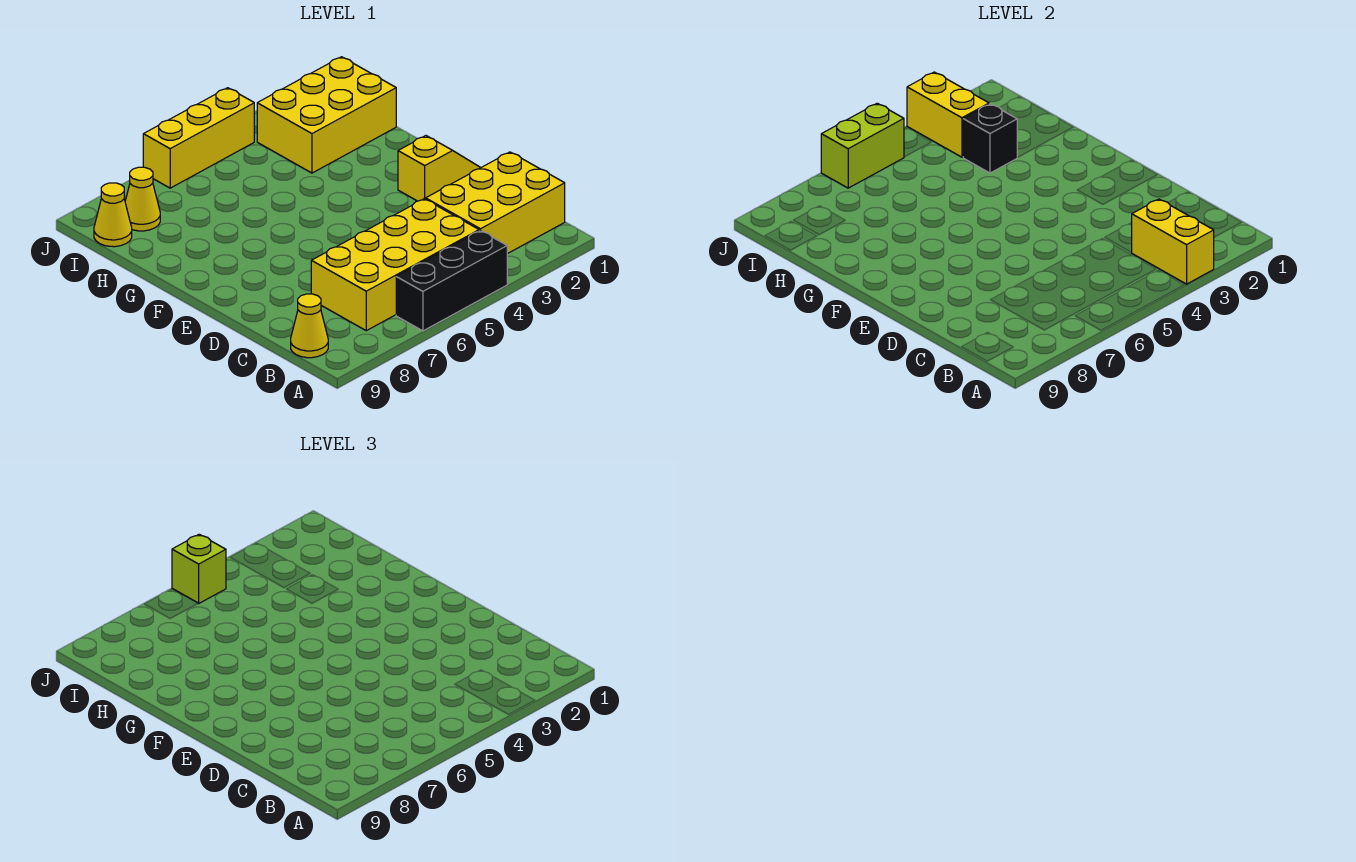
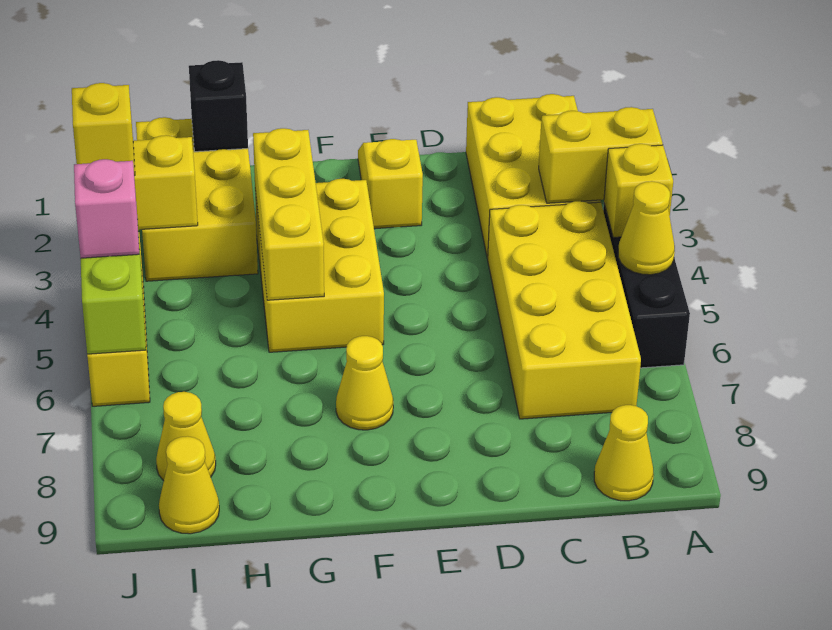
none -> yellow 1x1 brick [604,144,673,237]
none -> yellow 1x1 cone [618,181,675,275]
none -> yellow 2x3 brick [255,179,384,352]
none -> yellow 1x1 cone [336,336,393,430]
none -> yellow 1x3 brick [253,128,324,300]
black 1x1 brick [963,104,1018,173] -> black 1x1 brick moved to [189,60,248,152]
none -> yellow 1x1 brick [72,83,135,176]
lime 1x1 brick [172,534,226,603] -> pink 1x1 brick [74,159,139,258]

